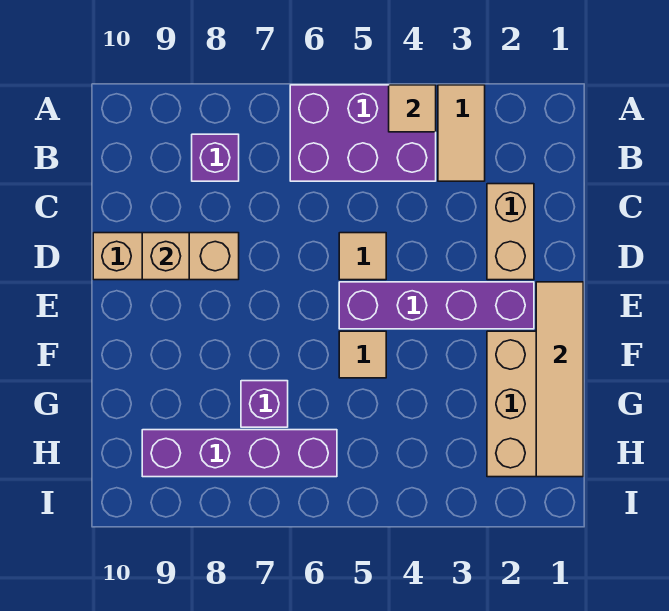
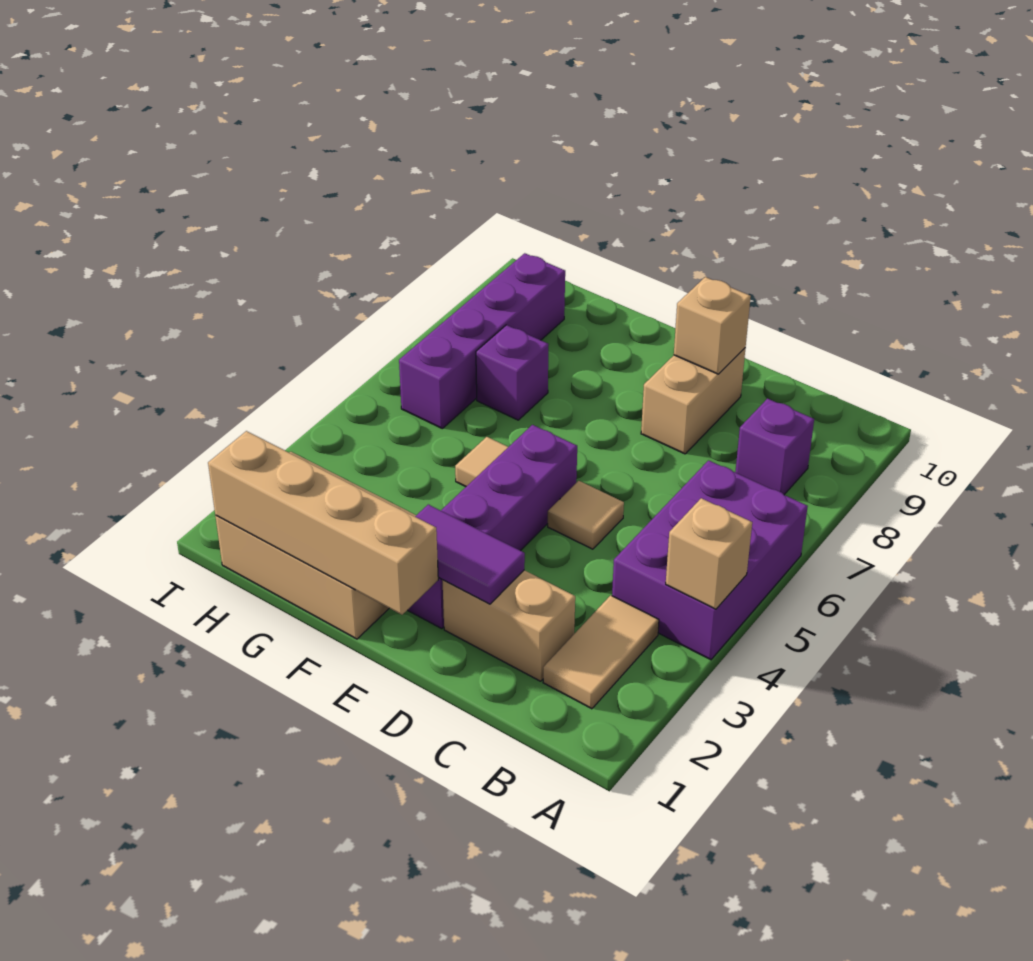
tan 1x2 tile [438,85,485,181] -> tan 1x2 tile turned to [543,595,659,709]
tan 1x1 tile [389,85,436,132] -> tan 1x1 brick [666,498,752,609]
none -> purple 1x2 tile [415,504,525,604]
tan 1x3 brick [93,233,239,280] -> tan 1x2 brick [641,348,745,454]
tan 1x4 tile [536,282,583,477] -> tan 1x4 brick [208,431,438,615]

